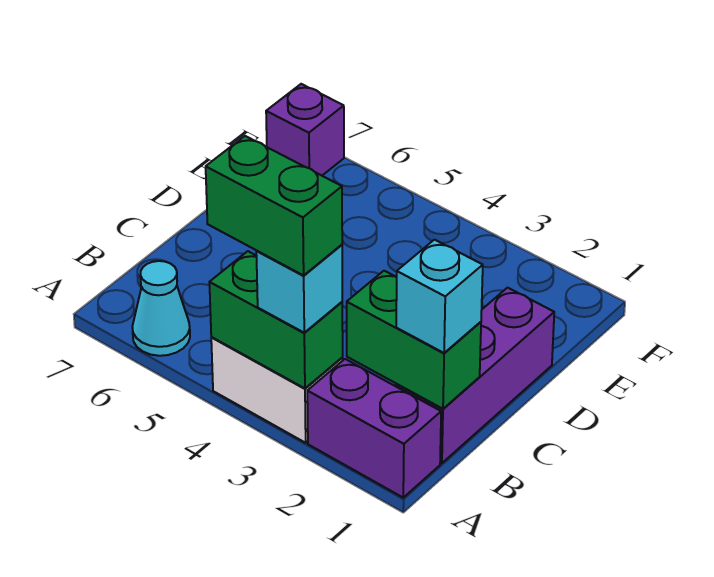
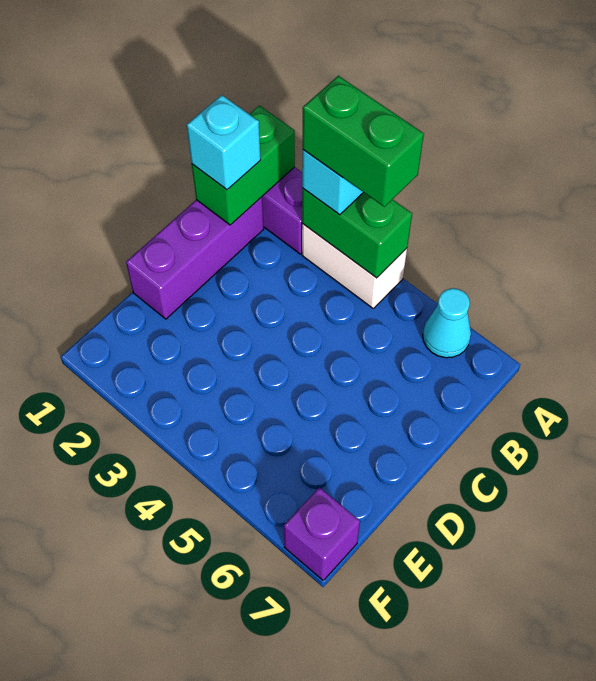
green 1x2 brick [347,271,481,409] -> green 1x2 brick turned to [192,106,295,225]

